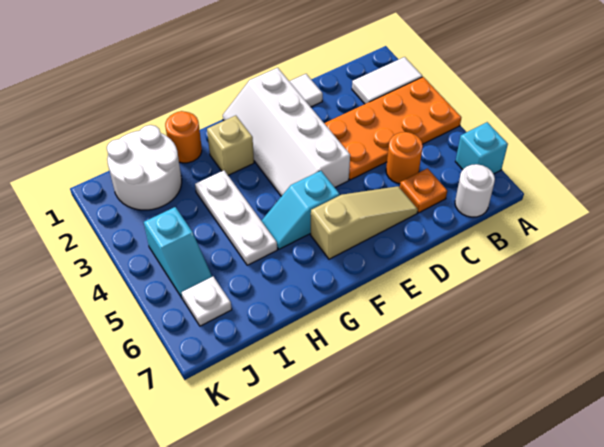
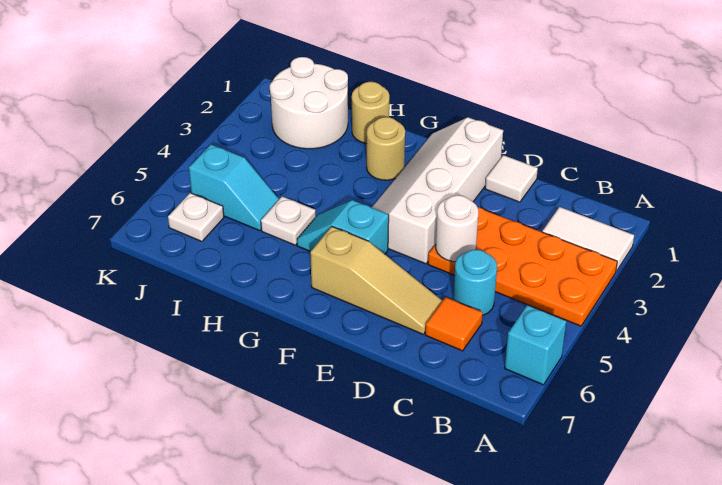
white 1x1 round brick [455,164,495,217] -> white 1x1 round brick moved to [436,195,478,262]
orange 1x1 round brick [386,132,423,184] -> cyan 1x1 round brick [453,250,497,315]
orange 1x1 plate [400,168,447,213] -> orange 1x1 tile [425,297,483,351]
tan 1x1 brick [207,116,254,175] -> tan 1x1 round brick [367,117,405,180]
orange 1x1 round brick [165,111,202,163] -> tan 1x1 round brick [352,82,389,144]
white 1x3 plate [195,170,277,265] -> white 1x1 plate [261,196,316,245]
cyan 1x2 slope [144,207,212,298] -> cyan 1x2 slope turned to [189,144,279,231]

